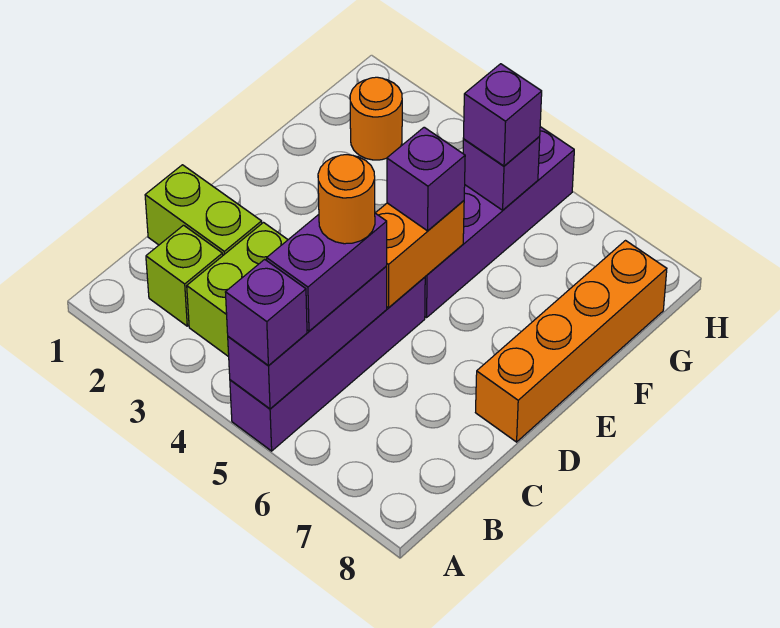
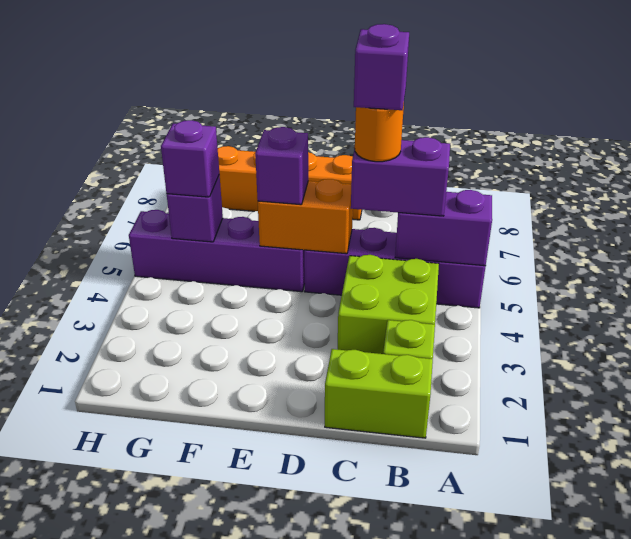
purple 1x3 brick [228,266,387,409] -> purple 1x2 brick [395,190,492,266]
purple 1x1 brick [225,259,307,365] -> purple 1x1 brick moved to [354,24,409,110]
lime 1x2 brick [145,165,262,255] -> lime 1x2 brick turned to [325,349,433,438]
orange 1x1 round brick [350,77,402,160] -> none

